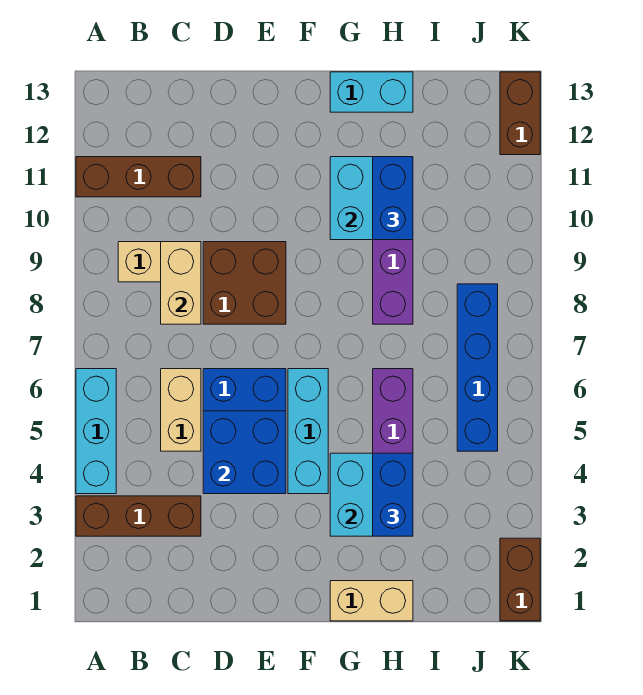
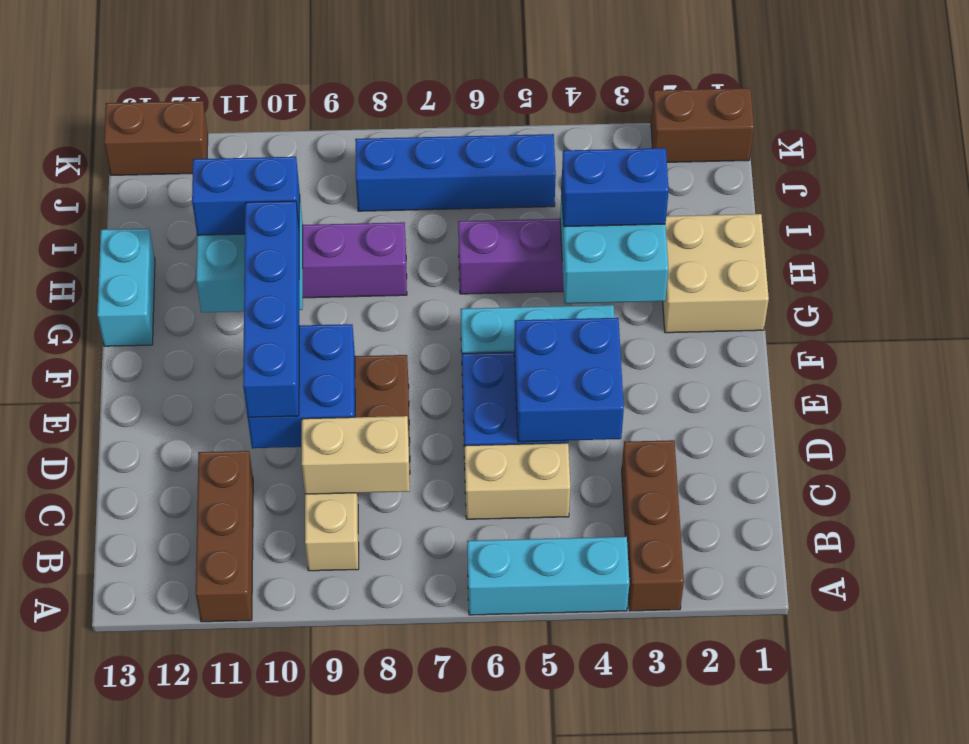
none -> blue 2x2 brick [248,324,355,448]
none -> blue 1x4 brick [243,201,299,417]
tan 1x2 brick [330,581,413,621] -> tan 2x2 brick [663,214,769,333]

